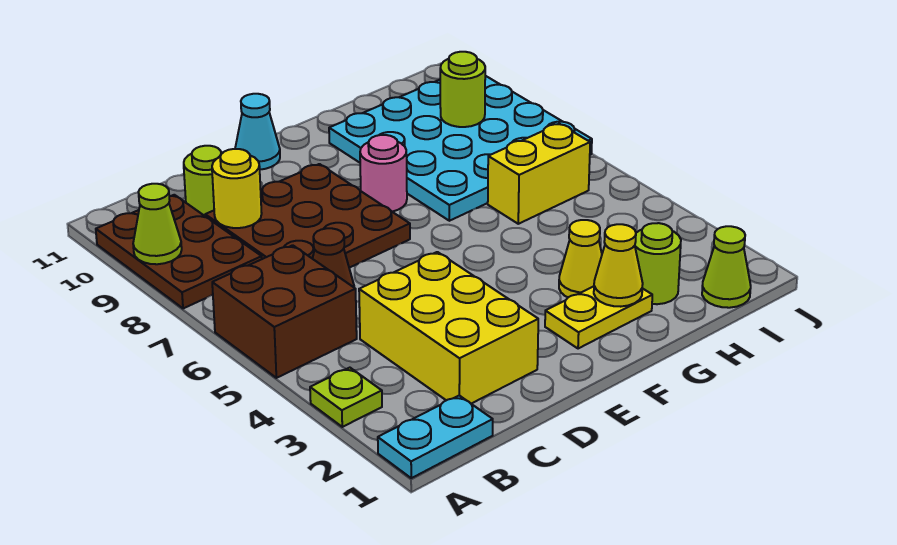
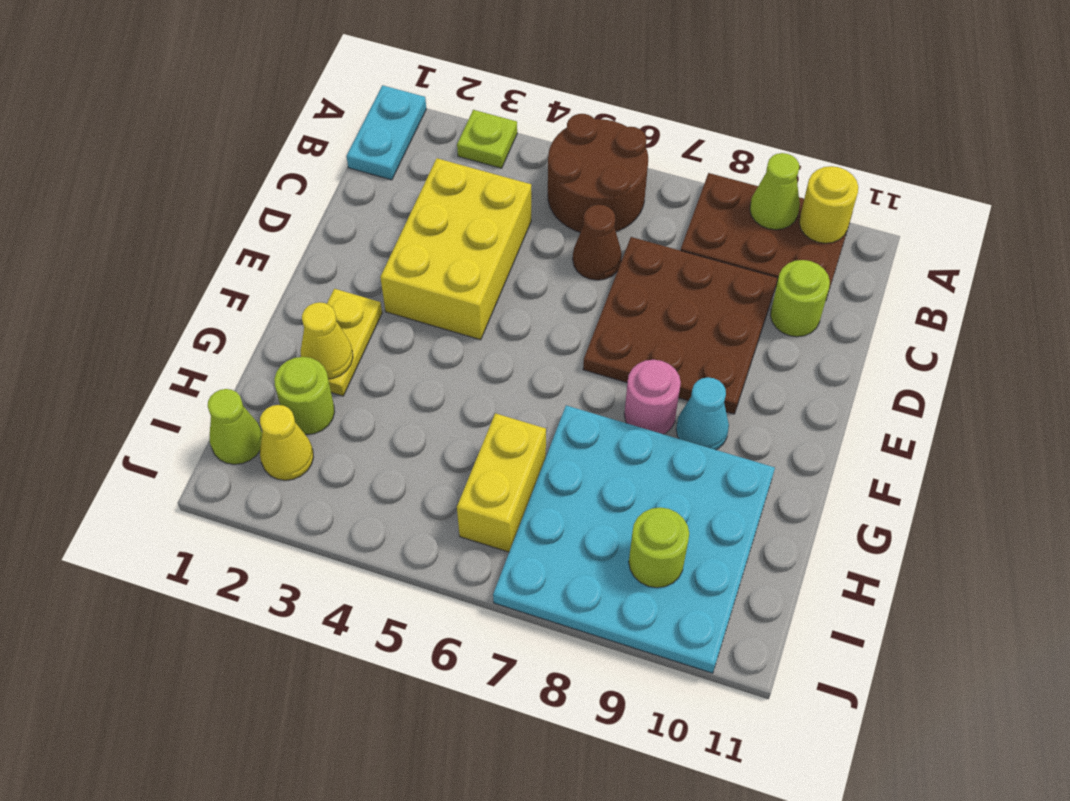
brown 2x2 brick [212,245,357,378] -> brown 2x2 round brick [548,114,648,232]
yellow 2x3 brick [359,252,538,404] -> yellow 2x3 brick turned to [380,158,531,340]
yellow 1x1 round brick [212,149,262,228] -> yellow 1x1 round brick moved to [799,166,858,243]
cyan 1x1 cone [235,94,280,170] -> cyan 1x1 cone moved to [676,377,729,450]
yellow 1x1 cone [559,220,602,297] -> yellow 1x1 cone moved to [260,405,314,480]

